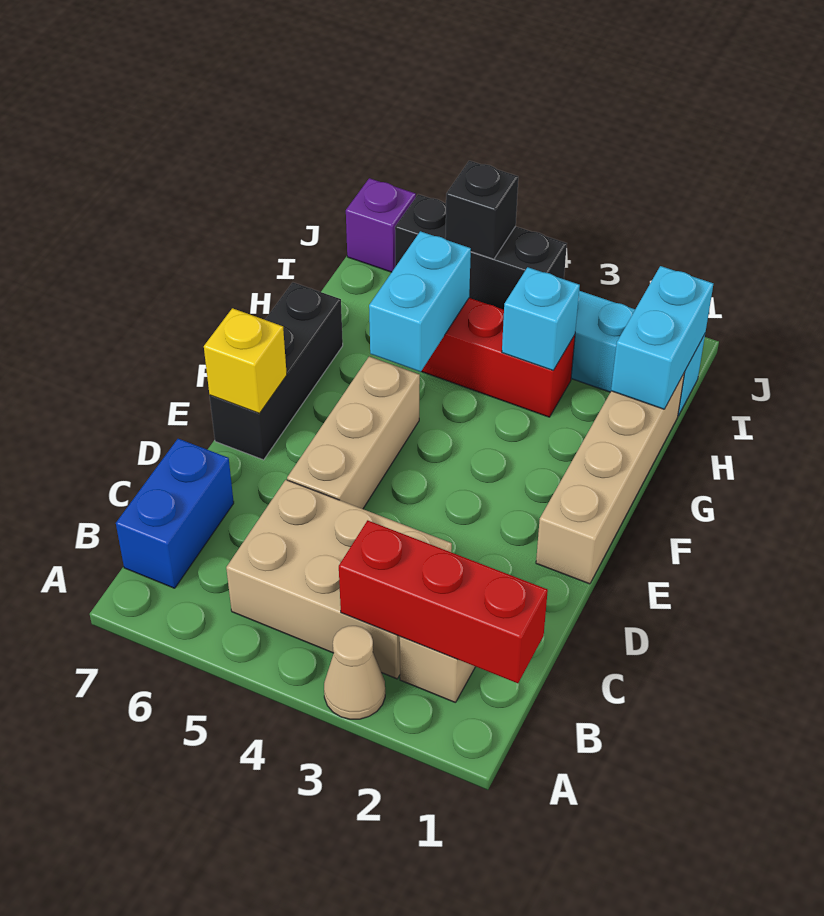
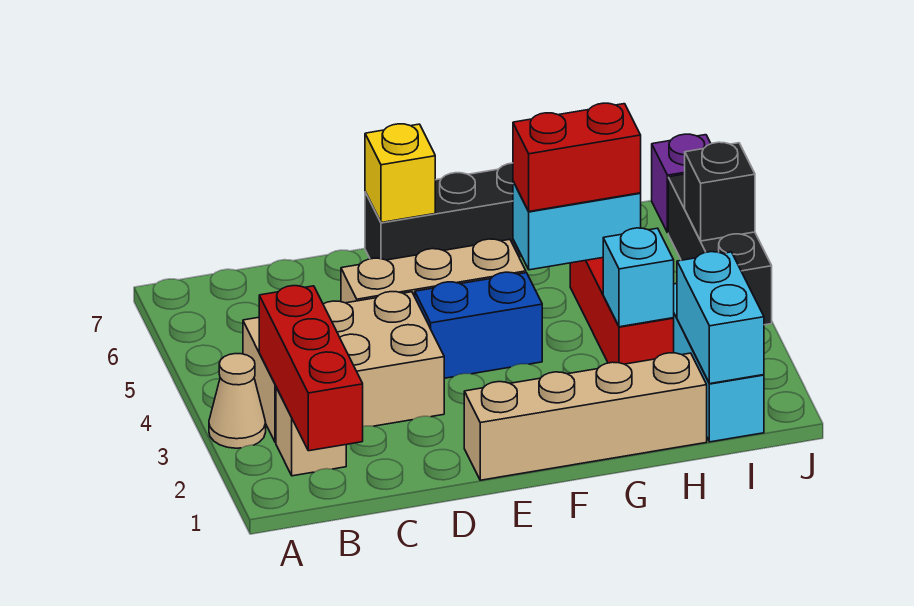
tan 2x3 brick [226,480,452,679] -> tan 2x3 brick turned to [243,292,444,443]
blue 1x2 brick [116,439,234,588] -> blue 1x2 brick moved to [415,272,542,378]
none -> red 1x2 brick [513,103,641,211]
cyan 1x2 brick [611,266,713,409] -> cyan 1x2 brick turned to [677,252,764,384]

